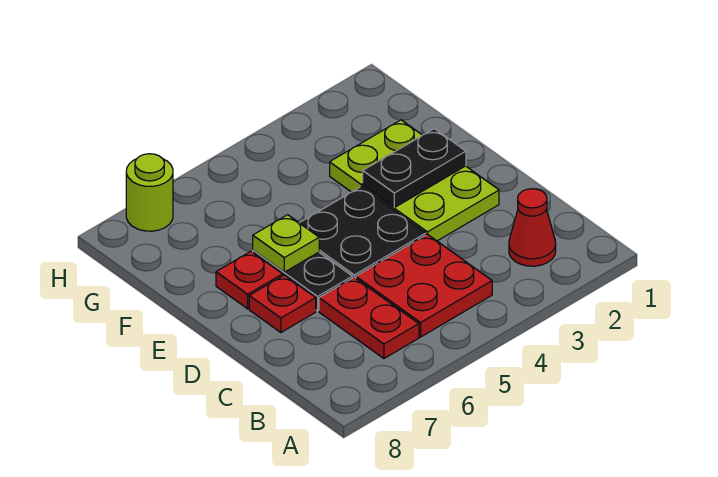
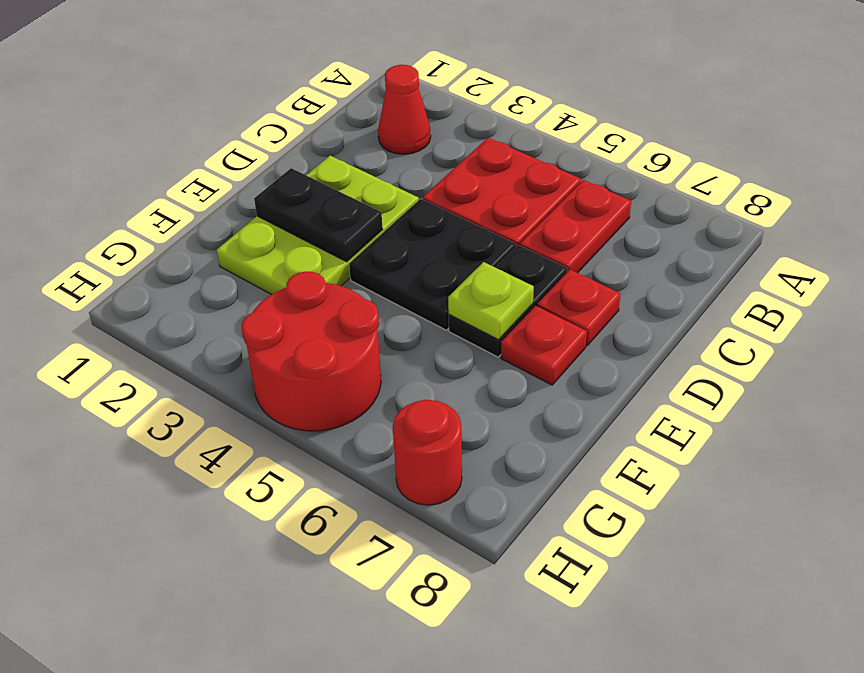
none -> red 2x2 round brick [242,272,381,431]
lime 1x1 round brick [126,154,173,231] -> red 1x1 round brick [393,400,462,505]

